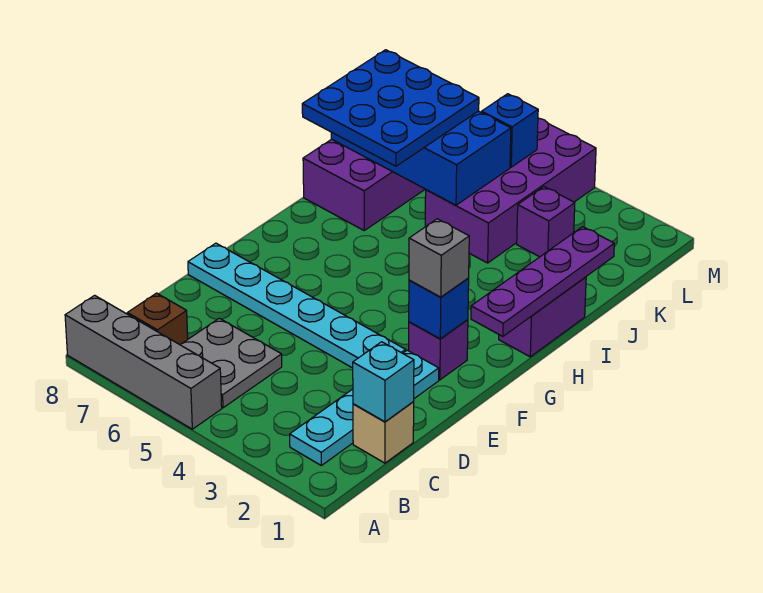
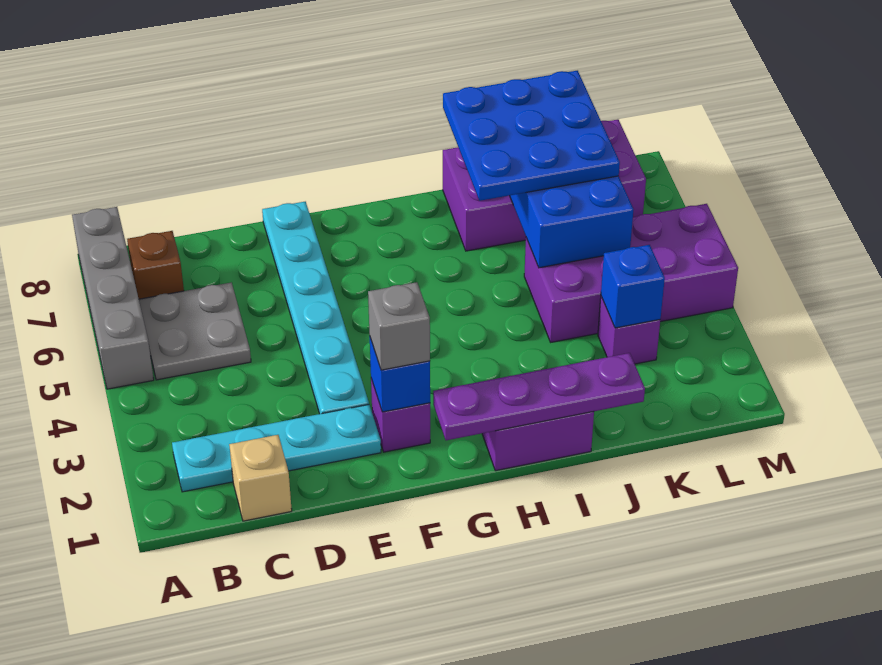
cyan 1x1 brick [353,342,414,422] -> none
blue 1x1 brick [482,94,538,167] -> blue 1x1 brick moved to [601,245,665,328]

